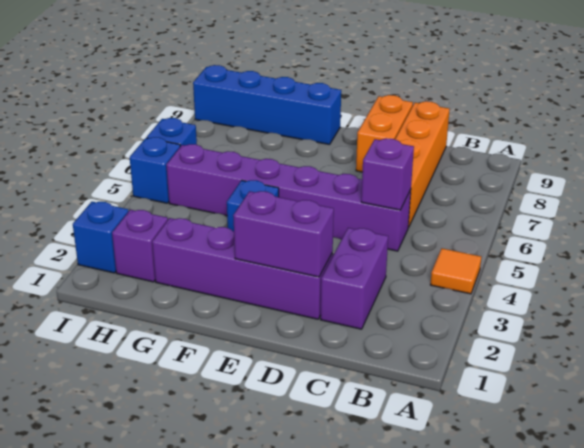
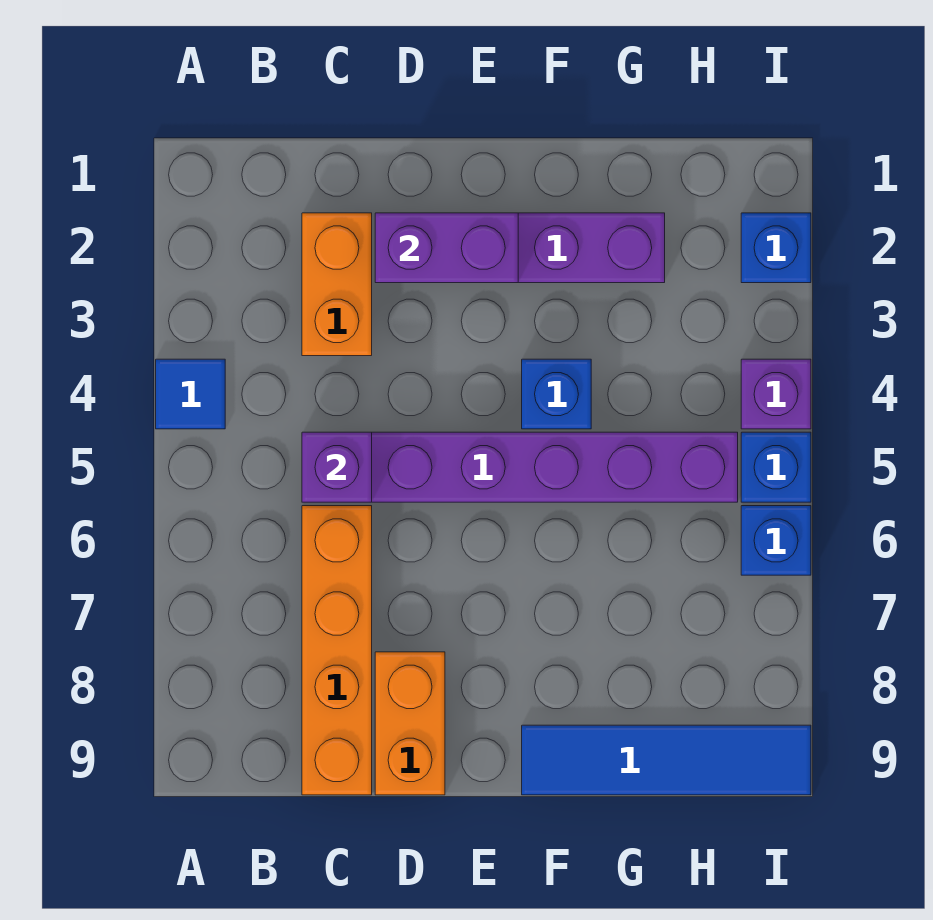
orange 1x1 tile [430,248,481,294] -> blue 1x1 tile [156,359,225,429]
purple 1x2 brick [321,228,388,329] -> orange 1x2 brick [302,213,372,356]
blue 1x4 brick [193,65,341,145] -> blue 1x4 tile [522,725,811,795]
purple 1x1 brick [112,210,168,282] -> purple 1x1 brick moved to [741,359,811,429]

